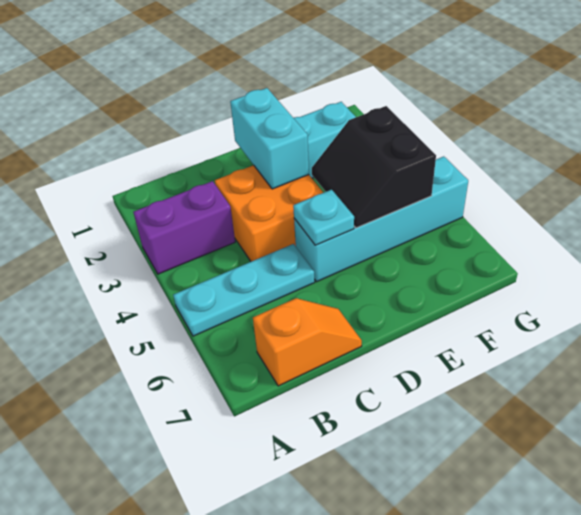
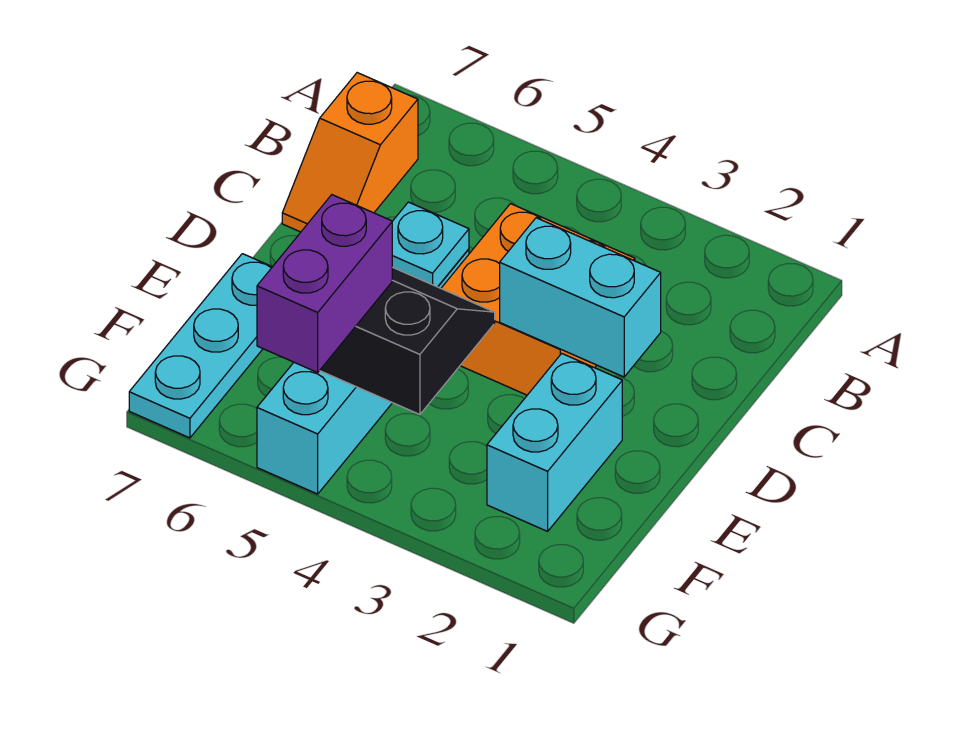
purple 1x2 brick [133,181,235,274] -> purple 1x2 brick moved to [257,195,392,372]
cyan 1x3 plate [173,244,315,336] -> cyan 1x3 plate moved to [129,254,272,438]

